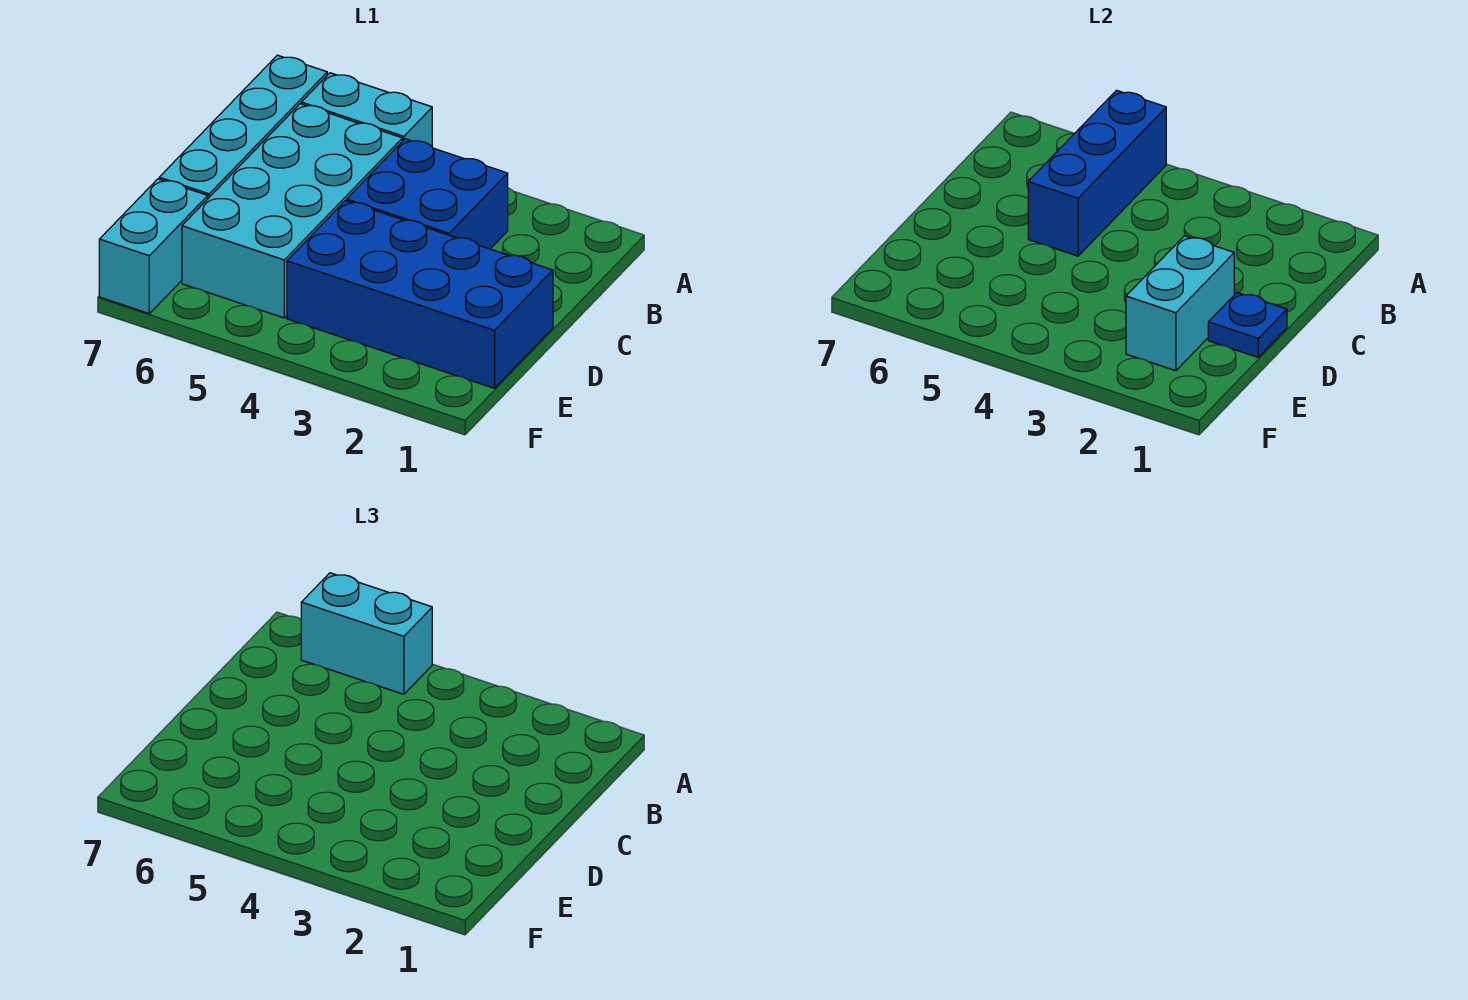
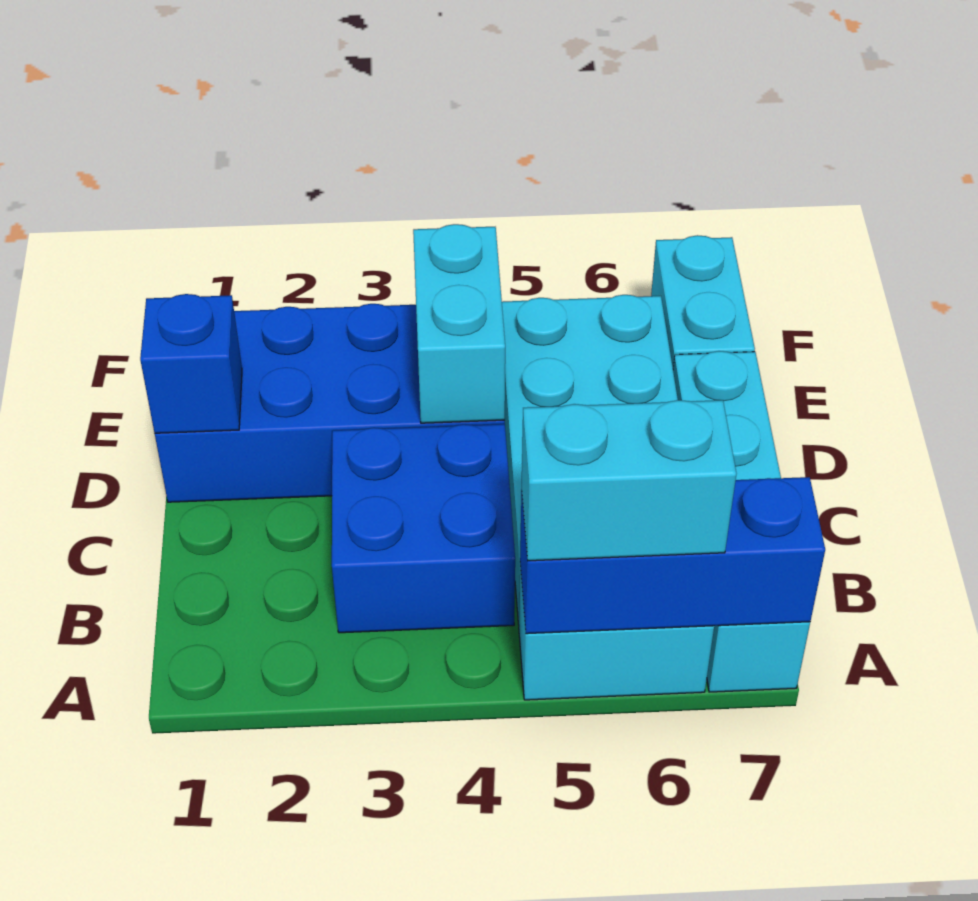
blue 1x3 brick [1028,90,1166,256] -> blue 1x3 brick turned to [520,477,825,634]
blue 1x1 plate [1208,293,1287,357] -> blue 1x1 brick [140,294,242,433]
cyan 1x2 brick [1126,236,1234,371] -> cyan 1x2 brick moved to [413,224,505,423]

